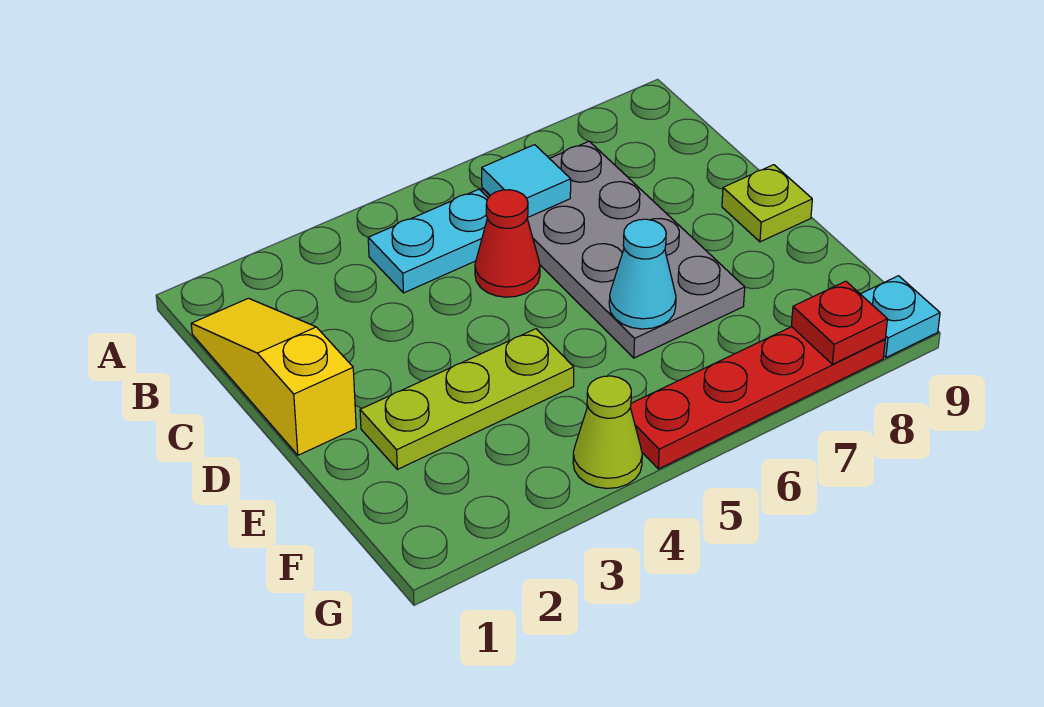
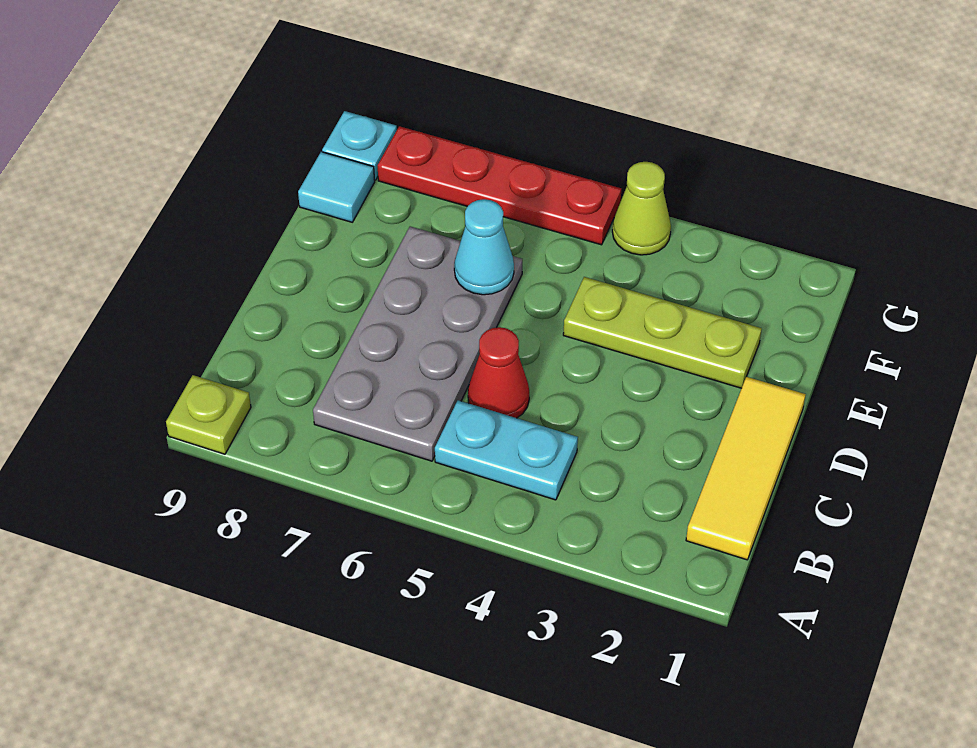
yellow 1x3 slope [191,298,356,455] -> yellow 1x3 tile [686,377,806,560]
cyan 1x1 tile [482,145,571,218] -> cyan 1x1 tile moved to [298,152,375,222]
lime 1x1 plate [722,165,812,242] -> lime 1x1 plate moved to [166,375,251,454]
red 1x1 plate [791,281,887,364] -> none

